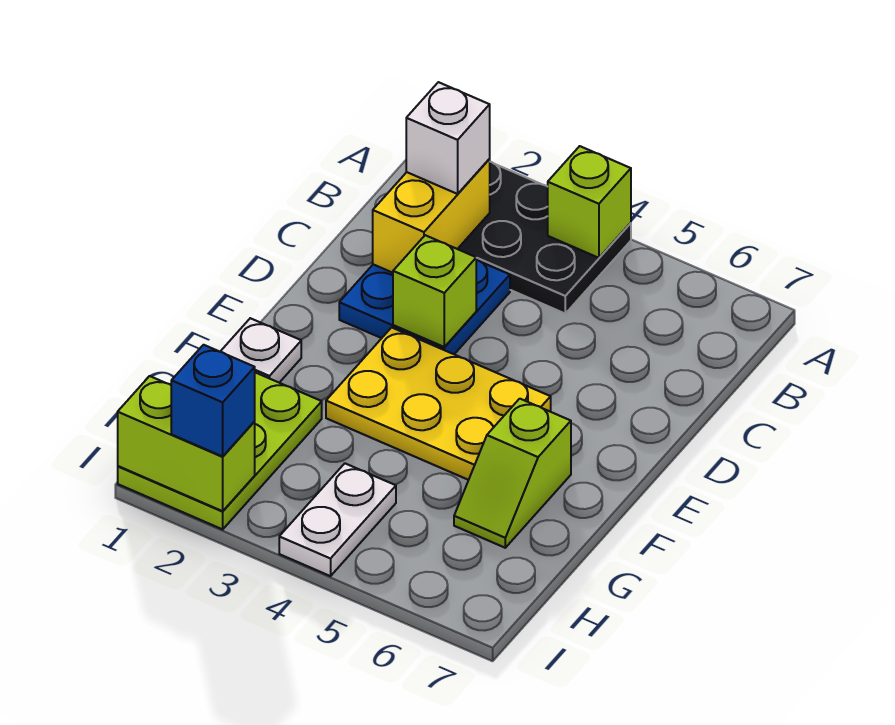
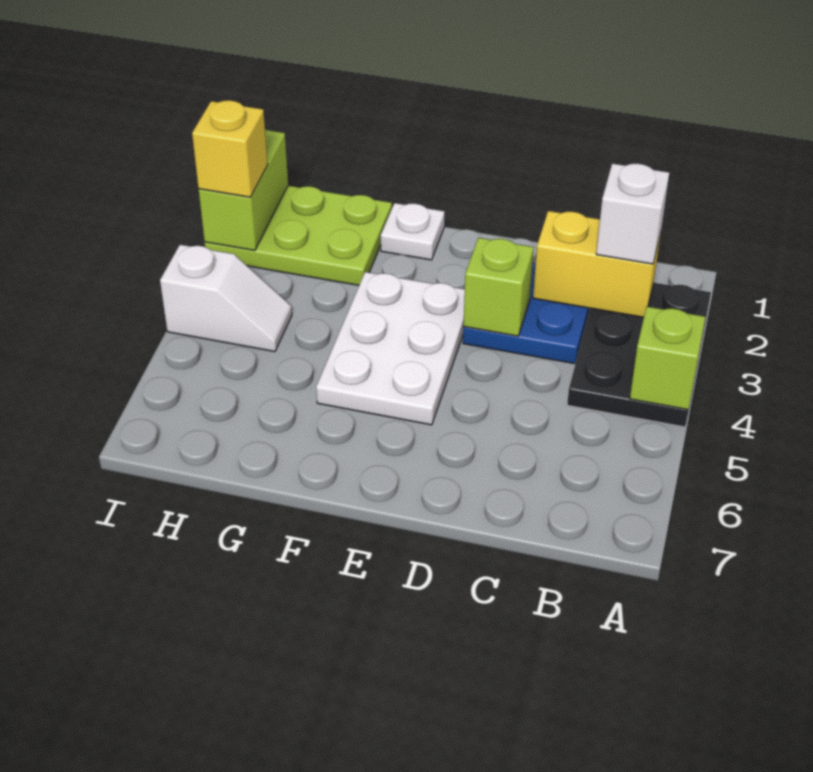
yellow 2x3 plate [326,327,551,480] -> white 2x3 plate [316,272,465,425]
lime 1x2 slope [454,399,571,548] -> none
white 1x2 plate [279,464,396,576] -> white 1x2 slope [160,245,292,352]
blue 1x1 brick [171,345,255,456] -> yellow 1x1 brick [192,100,268,197]

